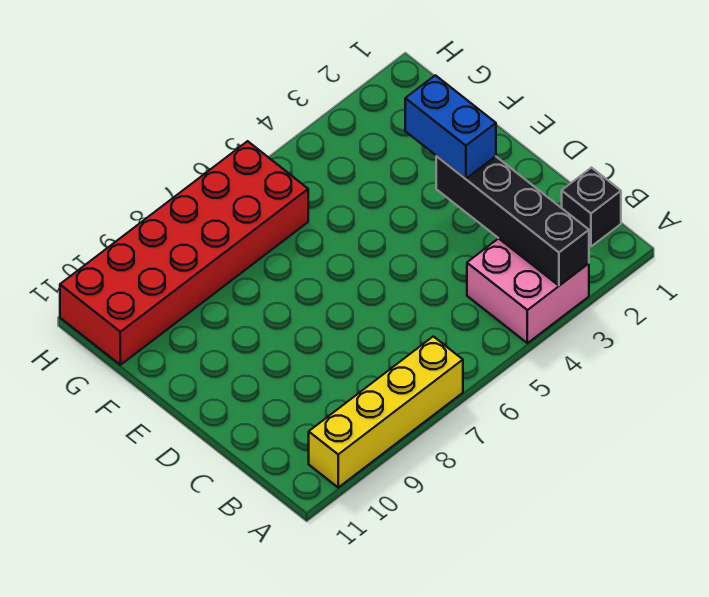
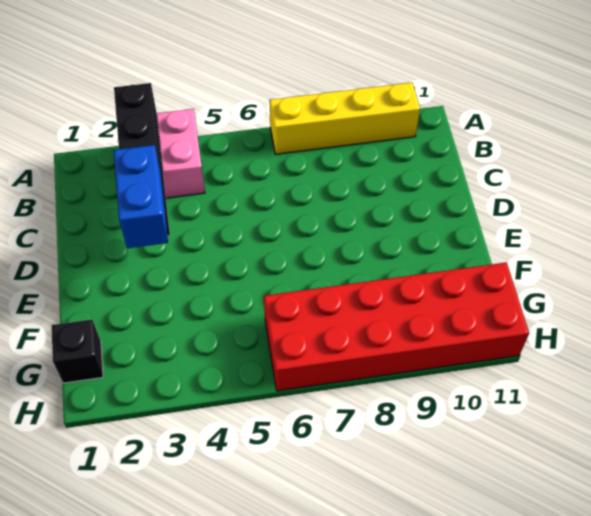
black 1x1 brick [562,168,621,246] -> black 1x1 brick moved to [52,319,103,383]

